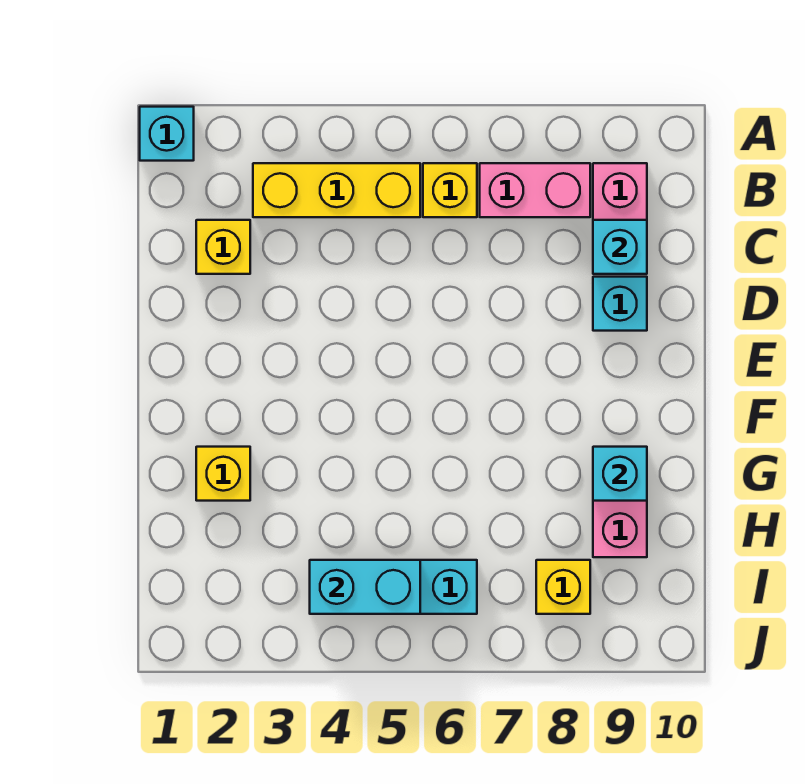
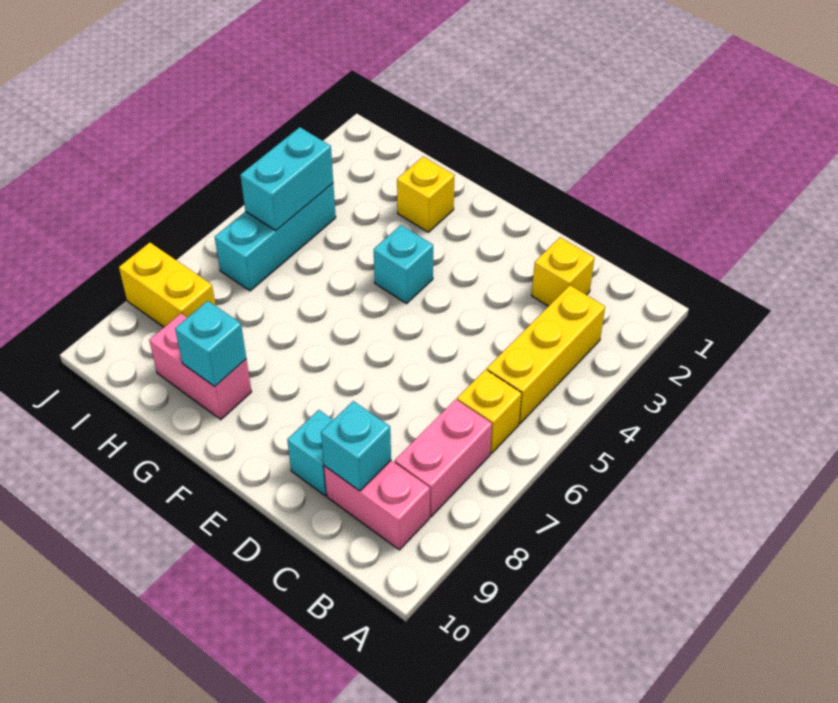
cyan 1x1 brick [140,107,194,161] -> cyan 1x1 brick moved to [374,225,433,304]
yellow 1x1 brick [536,560,590,614] -> yellow 1x2 brick [119,243,216,327]

